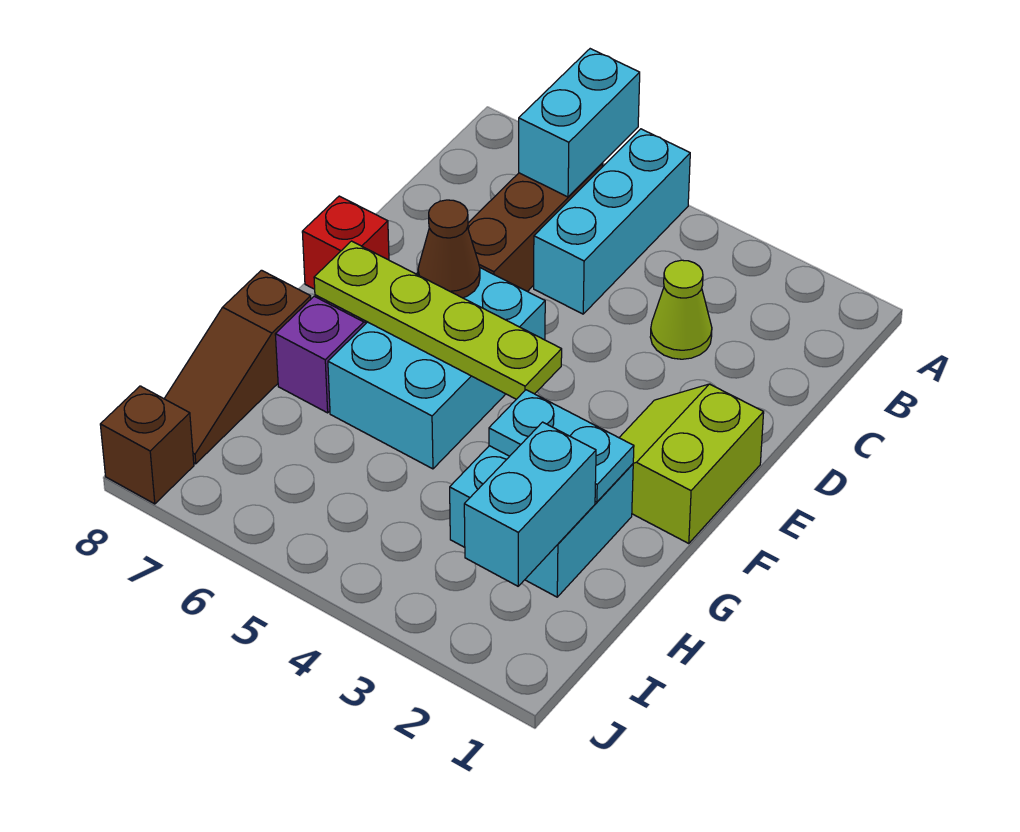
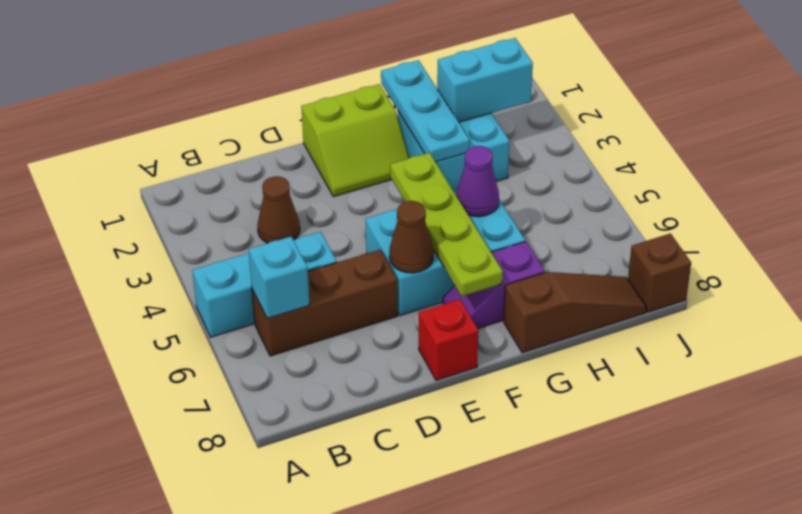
cyan 1x2 brick [519,49,640,197] -> cyan 1x1 brick [249,237,310,318]
lime 1x1 cone [650,260,712,359] -> brown 1x1 cone [257,176,300,243]
cyan 1x2 plate [489,390,634,502] -> cyan 1x3 plate [381,60,470,162]
none -> purple 1x1 cone [456,146,499,217]

